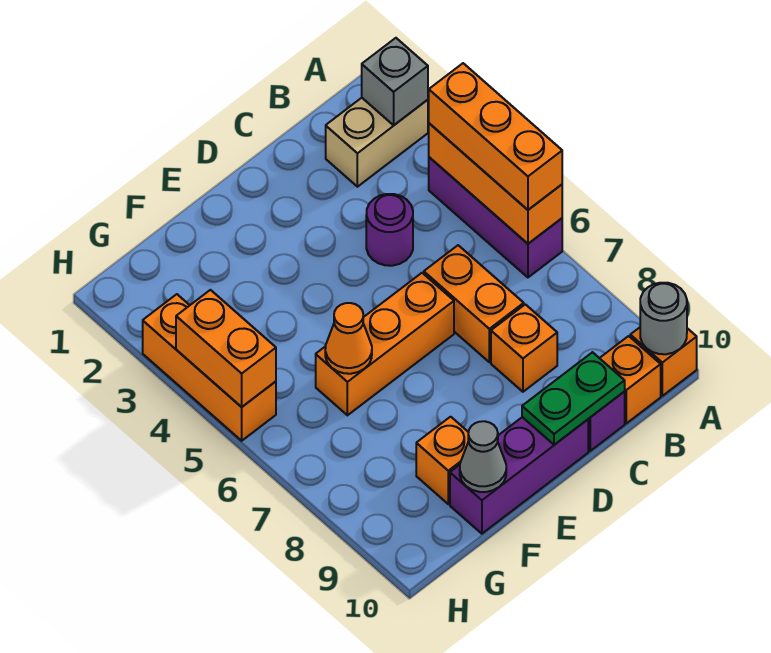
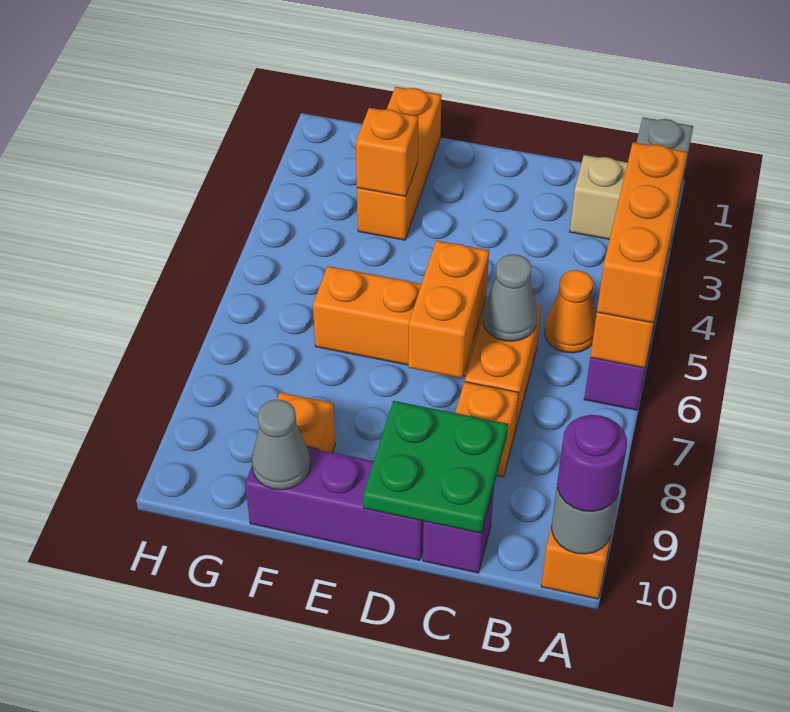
orange 1x1 brick [600,336,661,423] -> orange 1x1 brick moved to [356,108,418,197]
purple 1x1 round brick [366,194,413,266] -> purple 1x1 round brick moved to [557,415,627,512]
none -> grey 1x1 cone [483,254,537,341]
green 1x2 plate [522,352,625,445] -> green 2x2 plate [363,401,508,533]
orange 1x1 cone [325,303,372,374] -> orange 1x1 cone moved to [545,270,596,353]
orange 1x3 brick [143,294,276,441] -> orange 1x3 brick moved to [357,87,442,240]
orange 1x2 brick [176,290,276,407] -> orange 1x2 brick moved to [408,240,489,378]

